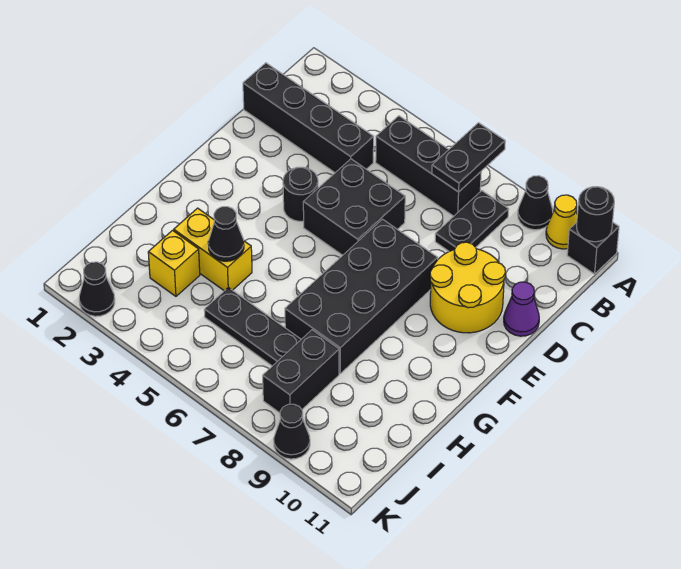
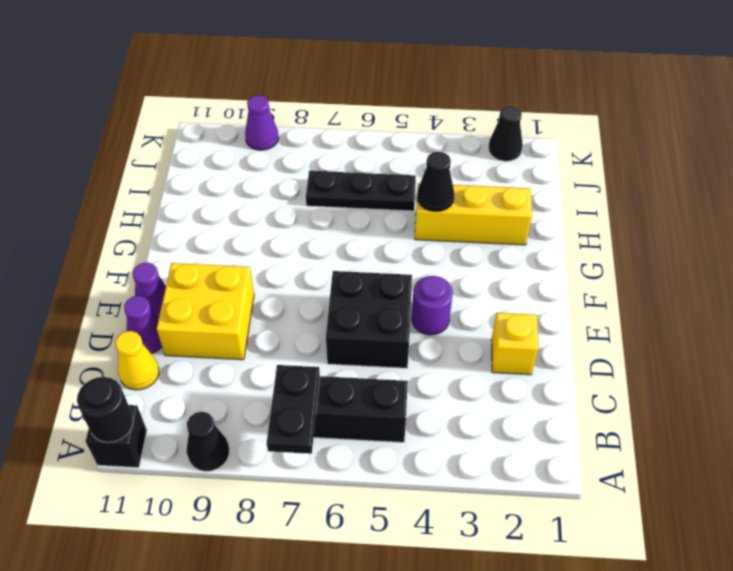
yellow 1x1 cone [546,195,577,249] -> yellow 1x1 cone moved to [115,331,159,390]
black 1x2 plate [435,191,509,251] -> none
black 1x4 brick [243,63,374,173] -> none
yellow 2x2 round brick [430,242,505,333] -> yellow 2x2 brick [157,263,254,360]
black 1x1 round brick [283,167,318,221] -> purple 1x1 round brick [412,276,453,335]
black 2x4 brick [285,219,438,373] -> none
none -> purple 1x1 cone [133,262,166,319]
yellow 1x2 brick [174,208,252,291] -> yellow 1x3 brick [415,183,532,245]
yellow 1x1 brick [148,231,200,296] -> yellow 1x1 brick moved to [492,313,538,375]
black 1x2 brick [263,330,339,413] -> none
black 1x1 cone [274,404,310,459] -> purple 1x1 cone [245,95,279,150]

